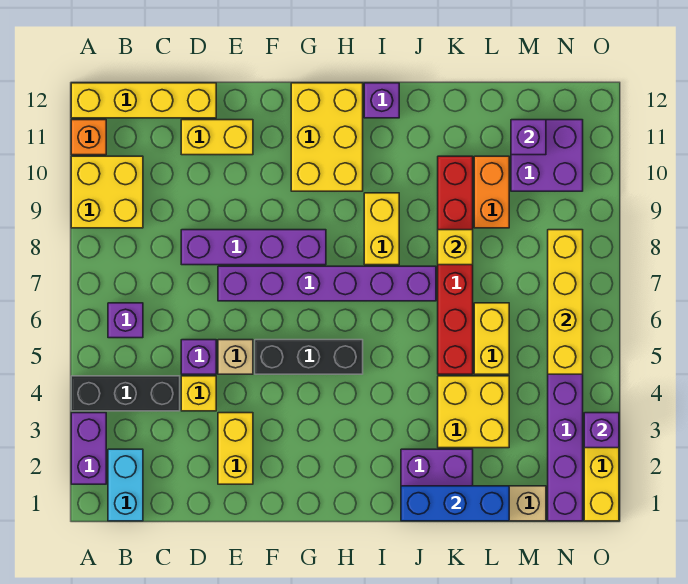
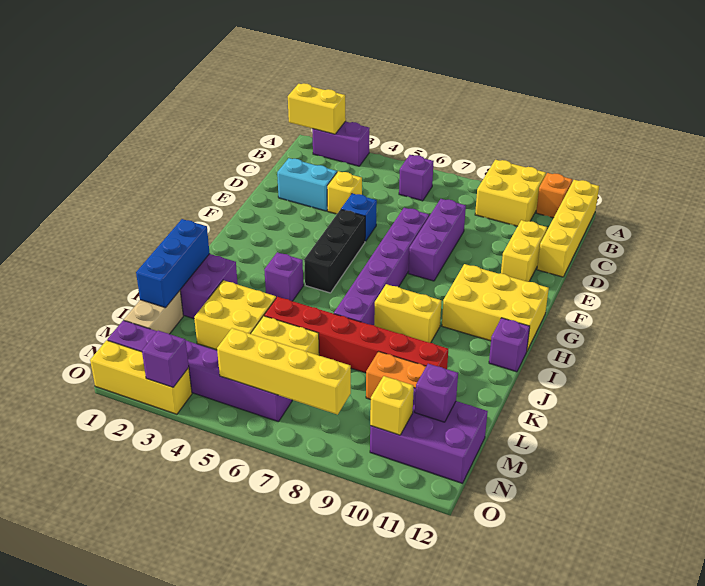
black 1x3 brick [71,376,180,411] -> none
cyan 1x2 brick [108,449,143,521] -> cyan 1x2 brick moved to [277,158,337,211]
purple 1x1 brick [181,340,216,374] -> purple 1x1 brick moved to [264,252,303,301]
purple 1x4 brick [181,230,326,265] -> purple 1x3 brick [408,199,466,281]
yellow 1x2 brick [218,413,253,484] -> yellow 1x2 brick moved to [288,83,346,134]
tan 1x1 brick [218,340,253,374] -> blue 1x1 brick [341,193,377,241]
yellow 1x1 brick [438,230,473,265] -> yellow 1x1 brick moved to [370,376,414,435]
purple 2x2 brick [511,120,583,191] -> purple 2x3 brick [370,388,488,483]

